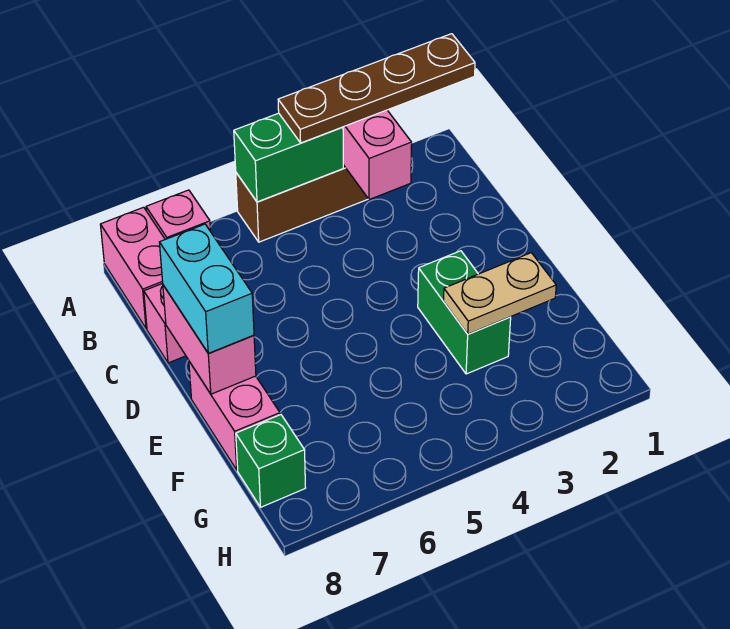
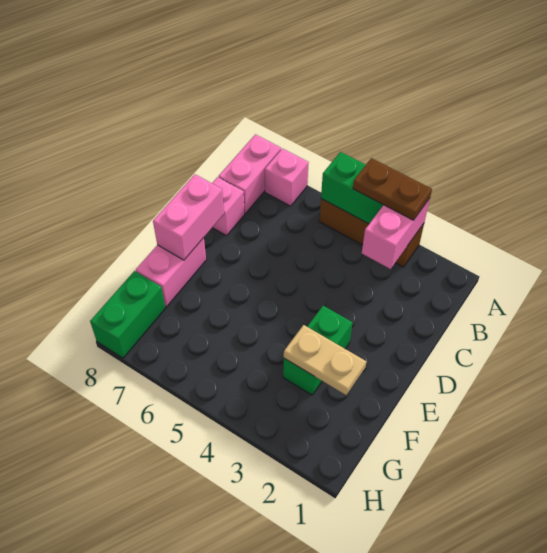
brown 1x4 plate [278,34,475,143] -> brown 1x2 plate [353,158,432,220]
cyan 1x2 brick [159,224,254,353] -> none
green 1x1 brick [236,415,305,507] -> green 1x2 brick [90,271,165,358]

